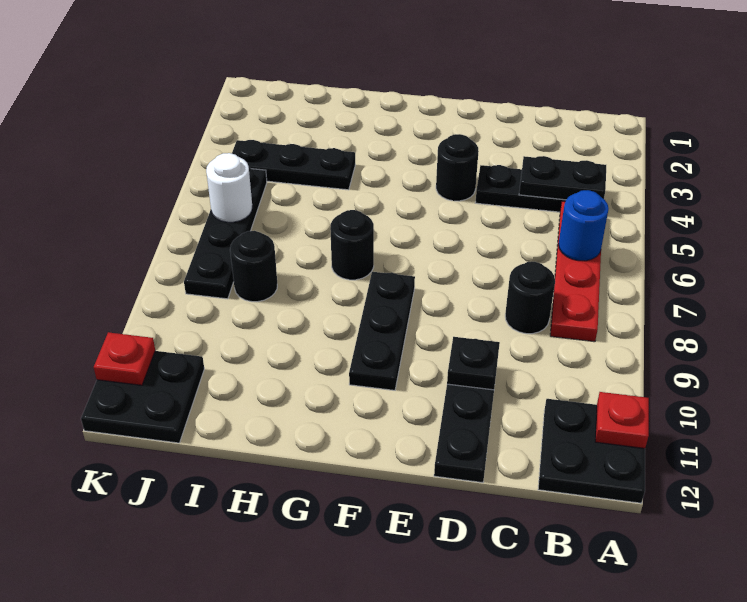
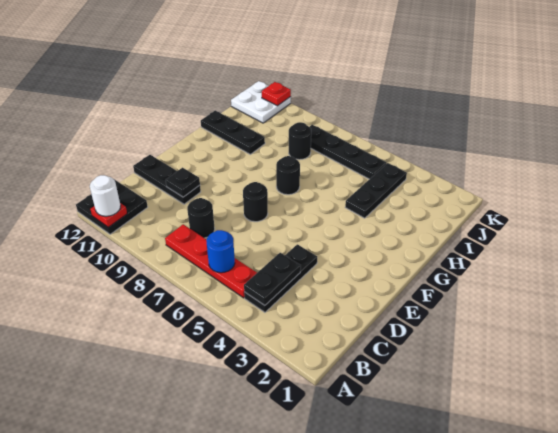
black 1x1 round brick [436,134,479,201] -> black 1x1 round brick moved to [243,182,268,222]
black 1x3 plate [349,272,415,390] -> black 1x3 plate moved to [201,110,265,154]
white 1x1 round brick [206,153,252,222] -> white 1x1 round brick moved to [90,175,120,216]
black 2x2 plate [81,351,204,443] -> white 2x2 plate [231,81,291,123]

